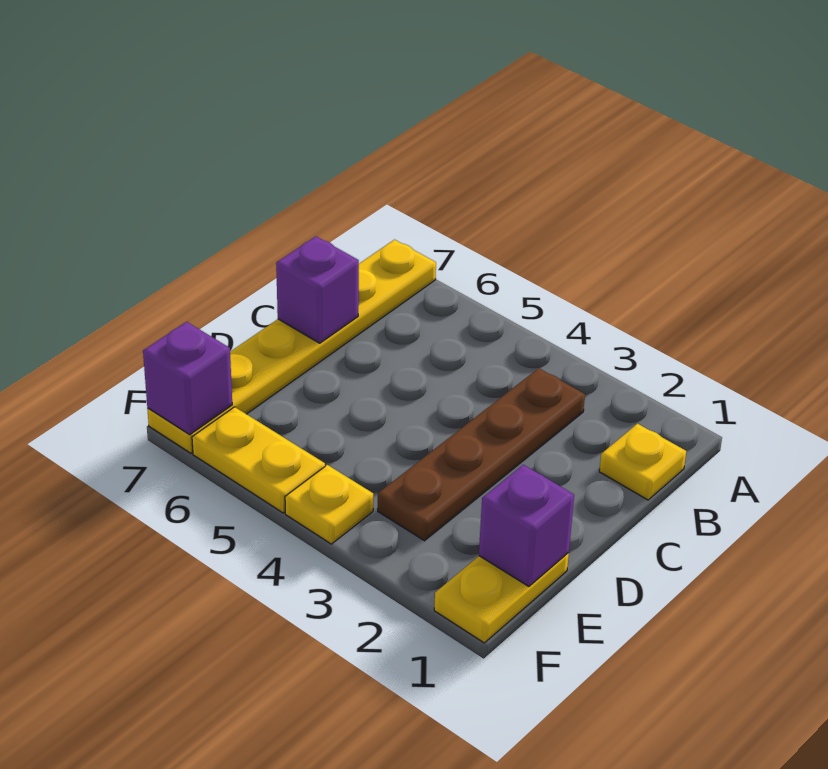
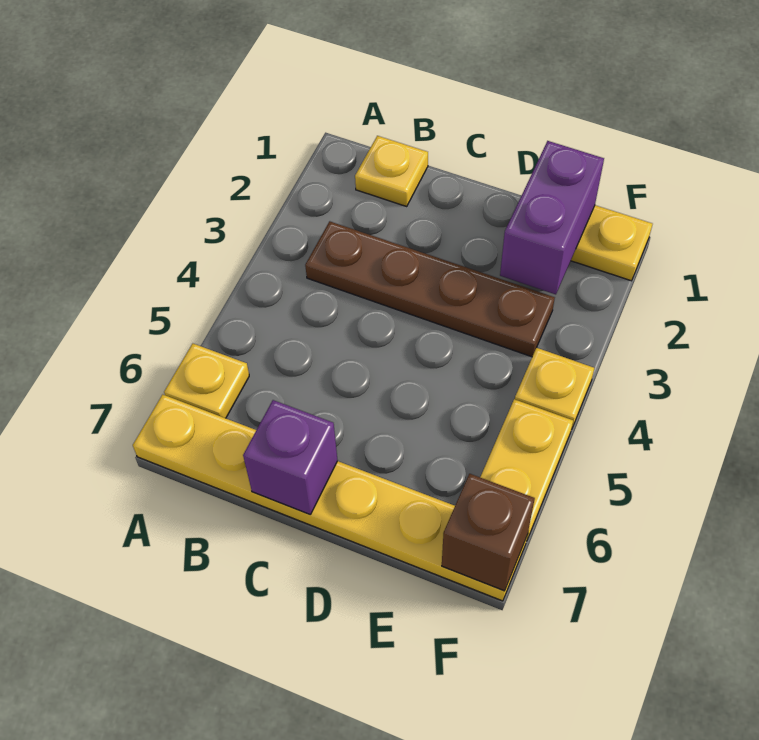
none -> yellow 1x1 plate [164,344,249,418]
purple 1x1 brick [479,465,574,586] -> purple 1x2 brick [500,141,604,294]
purple 1x1 brick [143,322,232,434] -> brown 1x1 brick [442,474,535,591]

